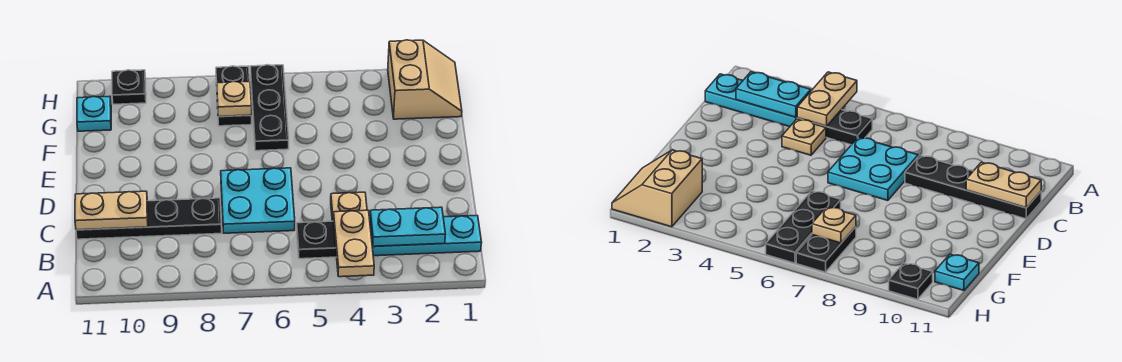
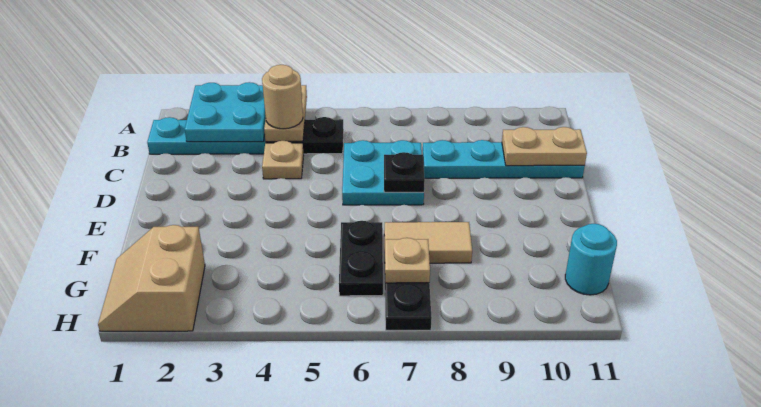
cyan 1x2 plate [370,207,445,246] -> cyan 2x2 plate [185,82,266,142]
none -> tan 1x1 round brick [262,65,303,129]
black 1x4 plate [76,198,222,239] -> cyan 1x4 plate [423,140,585,178]
black 1x3 plate [250,65,289,151] -> black 1x2 plate [339,221,383,296]
none -> tan 1x2 tile [384,222,472,263]
cyan 1x1 plate [77,96,111,131] -> cyan 1x1 round brick [565,224,617,295]
black 1x1 plate [112,70,146,104] -> black 1x1 plate moved to [384,152,425,192]

